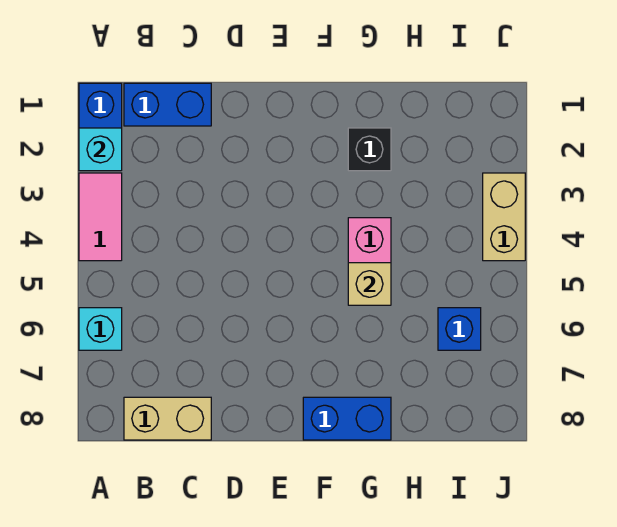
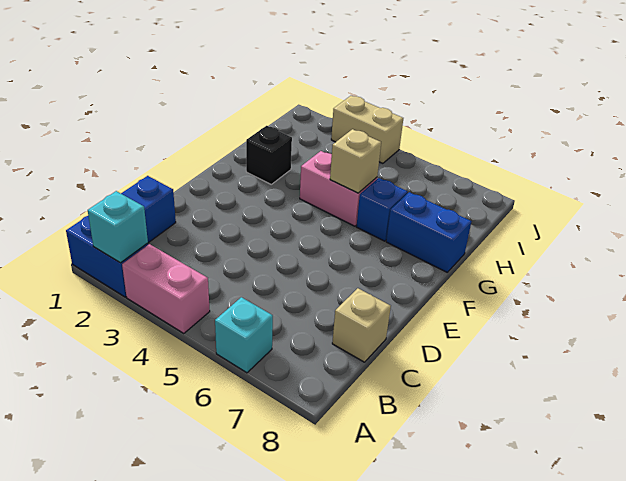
pink 1x2 tile [79,173,122,261] -> pink 1x2 brick [122,244,210,334]
tan 1x2 brick [124,397,211,440] -> tan 1x1 brick [332,288,391,362]
blue 1x2 brick [303,397,391,440] -> blue 1x2 brick turned to [386,192,471,272]
blue 1x1 brick [438,308,481,350] -> blue 1x1 brick moved to [356,178,407,241]

